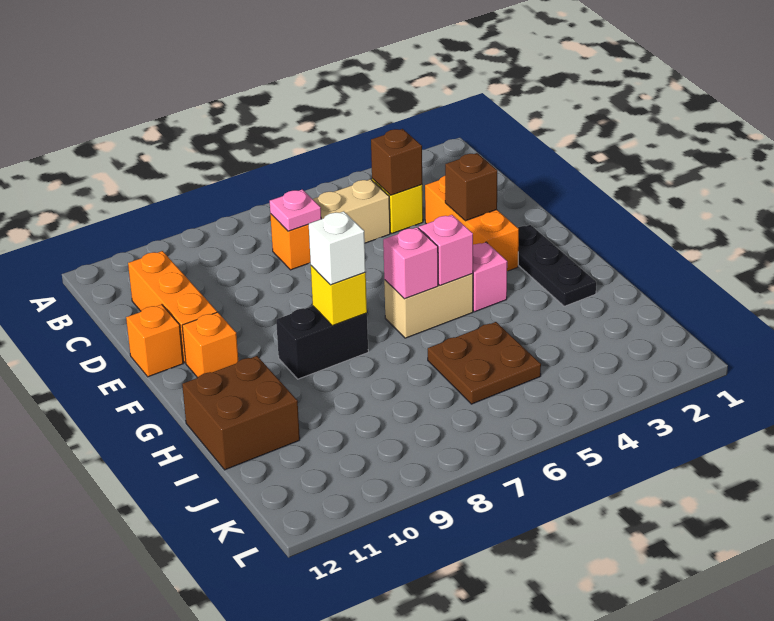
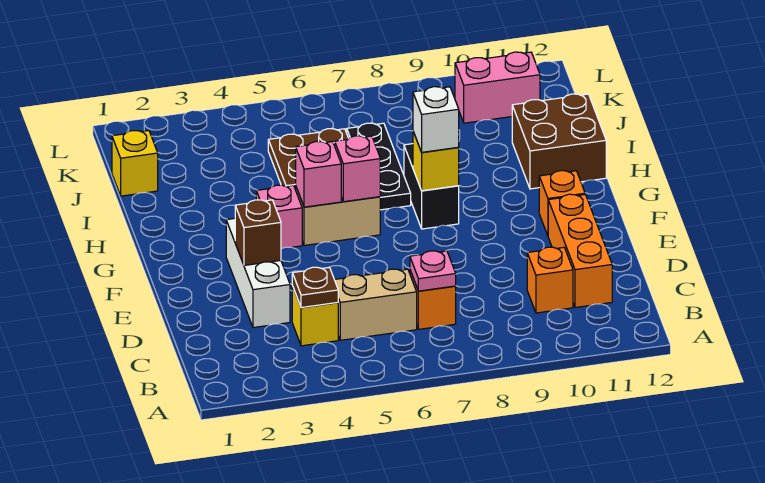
brown 1x1 brick [371,129,422,195] -> brown 1x1 plate [292,267,338,308]
orange 1x3 brick [425,176,519,271] -> white 1x3 brick [226,219,290,328]
orange 1x1 brick [126,305,183,377] -> orange 1x1 brick moved to [527,247,573,313]
black 1x3 plate [518,225,596,306] -> black 1x3 plate moved to [347,123,411,210]
black 1x2 brick [276,306,368,379] -> black 1x2 brick turned to [404,144,459,229]
none -> yellow 1x1 brick [112,131,158,196]
none -> pink 1x2 brick [455,52,540,123]

